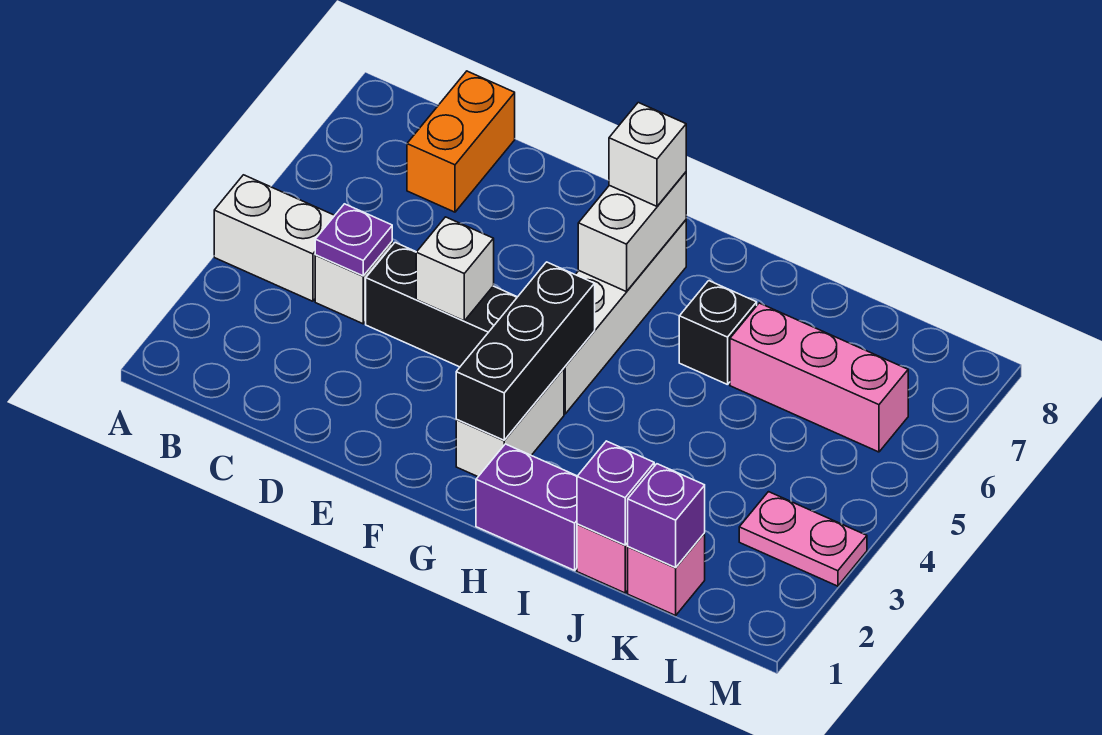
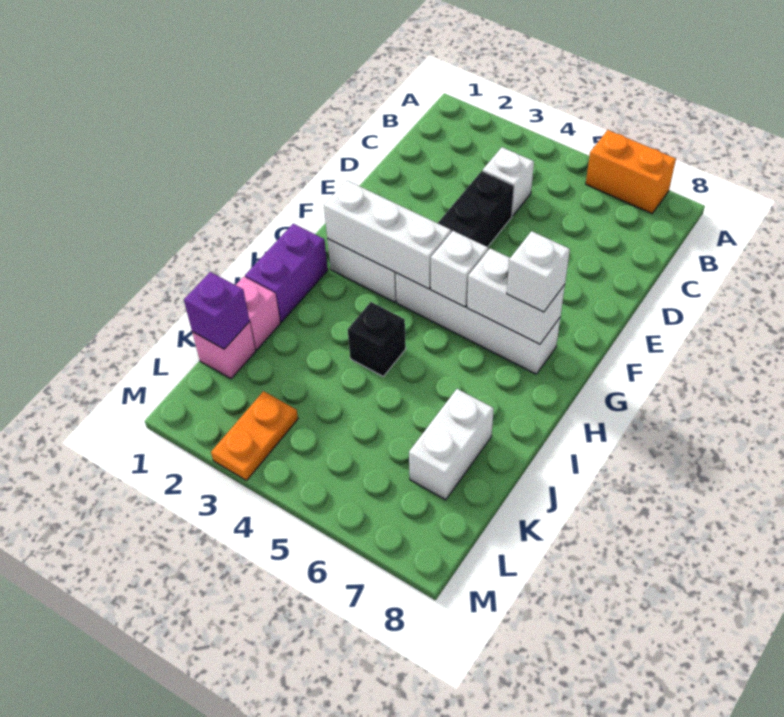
white 1x2 brick [214,175,335,301] -> white 1x2 brick moved to [409,389,494,500]
purple 1x1 plate [315,204,392,276] -> none
orange 1x2 brick [407,71,515,212] -> orange 1x2 brick moved to [586,130,676,213]
white 1x1 brick [416,217,494,321] -> white 1x1 brick moved to [431,231,488,307]
black 1x3 brick [456,262,595,440] -> white 1x3 brick [324,181,451,289]
black 1x1 brick [679,281,757,385] -> black 1x1 brick moved to [348,302,406,376]
purple 1x1 brick [577,441,654,545] -> none
pink 1x3 brick [730,303,908,452] -> none
pink 1x2 plate [739,492,867,586] -> orange 1x2 plate [211,391,298,480]

